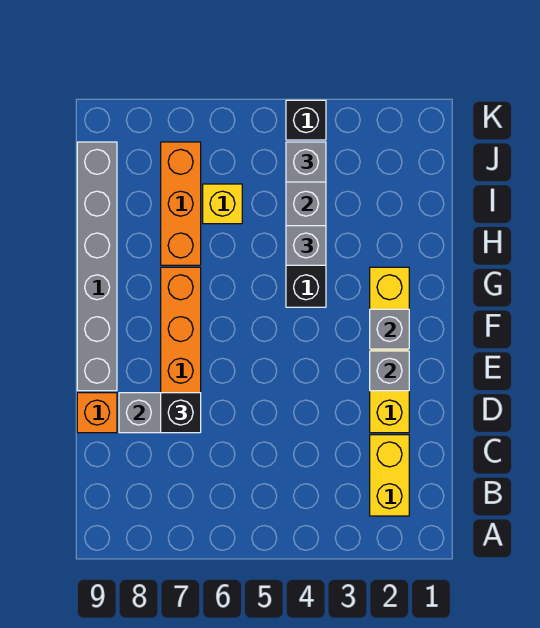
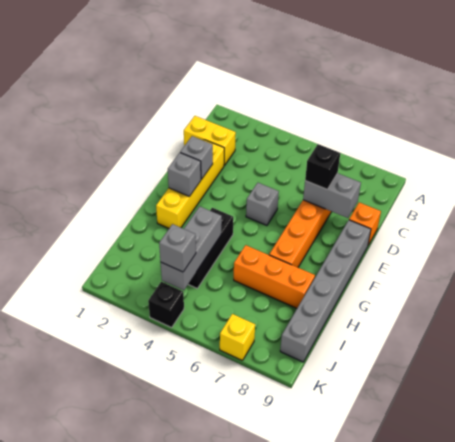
yellow 1x2 brick [370,435,409,516] -> yellow 1x2 brick turned to [184,116,236,165]
grey 1x1 brick [286,226,326,265] -> grey 1x1 brick moved to [246,183,279,226]
orange 1x3 brick [161,142,201,265] -> orange 1x3 brick turned to [234,245,315,308]
yellow 1x1 brick [203,184,242,224] -> yellow 1x1 brick moved to [220,314,255,361]

